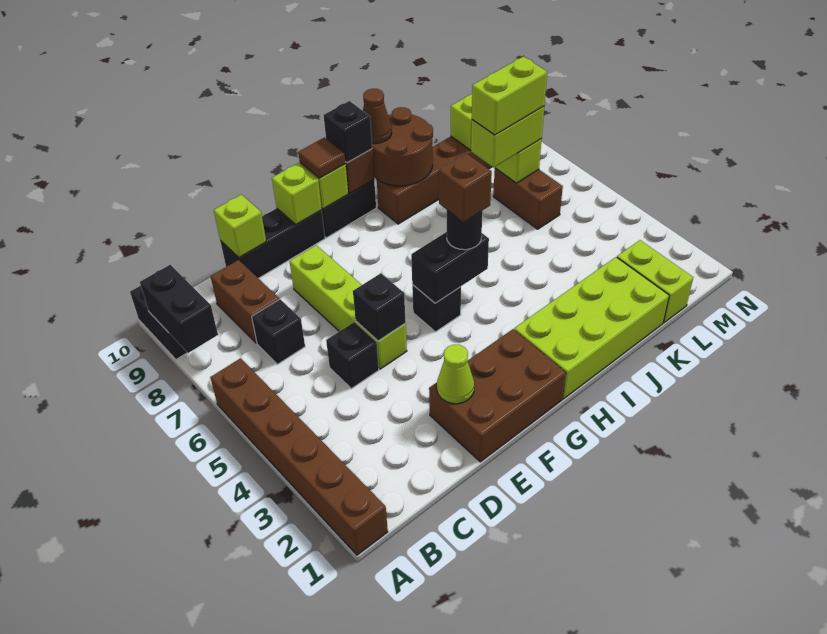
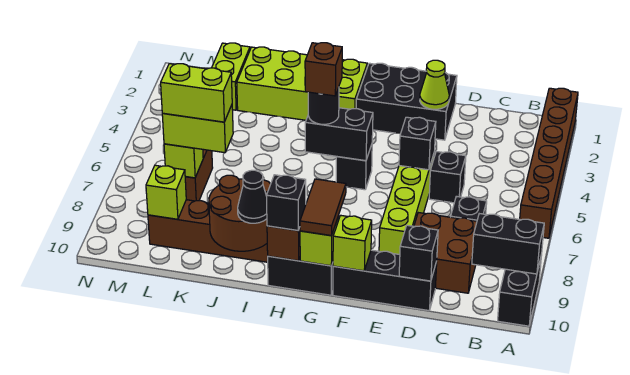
black 1x2 brick [140,265,218,353] -> black 1x2 brick turned to [472,214,544,274]
brown 1x2 brick [211,260,279,343] -> brown 2x2 brick [414,213,477,293]
lime 1x1 brick [214,195,266,258] -> black 1x1 brick [399,225,438,281]
brown 2x3 brick [429,329,566,462] -> black 2x3 brick [356,63,457,140]
brown 1x1 tile [298,138,346,178] -> brown 1x2 tile [300,179,346,236]
brown 1x1 cone [363,89,392,143] -> black 1x1 cone [238,170,267,223]

